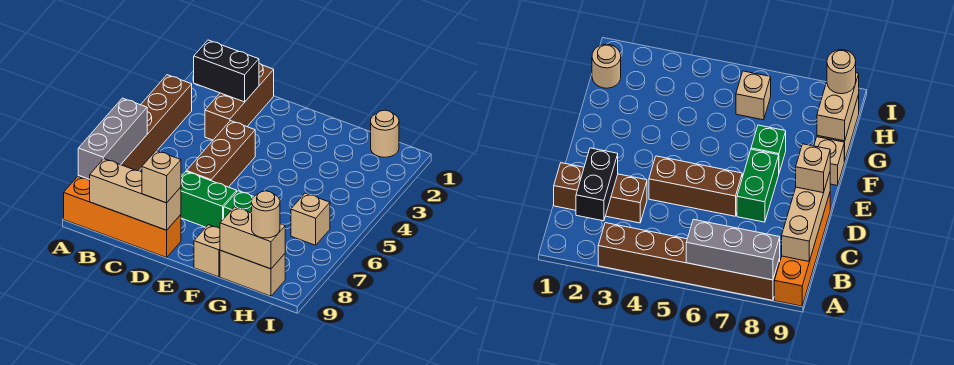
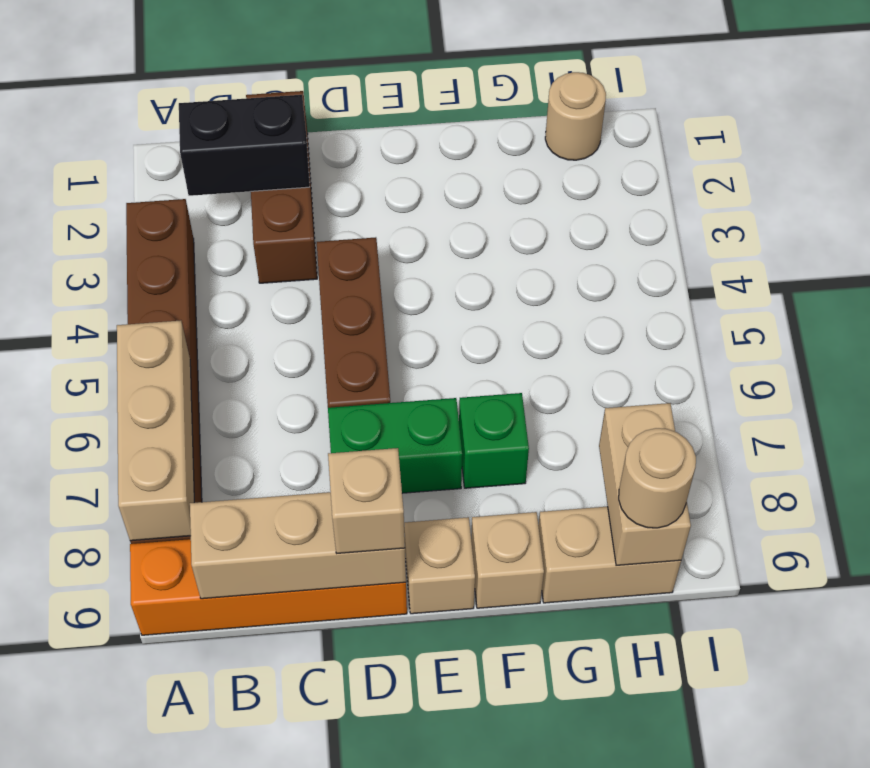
grey 1x3 brick [78,98,147,179] -> tan 1x3 brick [117,320,194,541]
tan 1x2 brick [220,207,285,269] -> tan 1x2 brick turned to [599,403,691,565]
tan 1x1 brick [291,193,330,245] -> tan 1x1 brick moved to [404,517,475,614]

